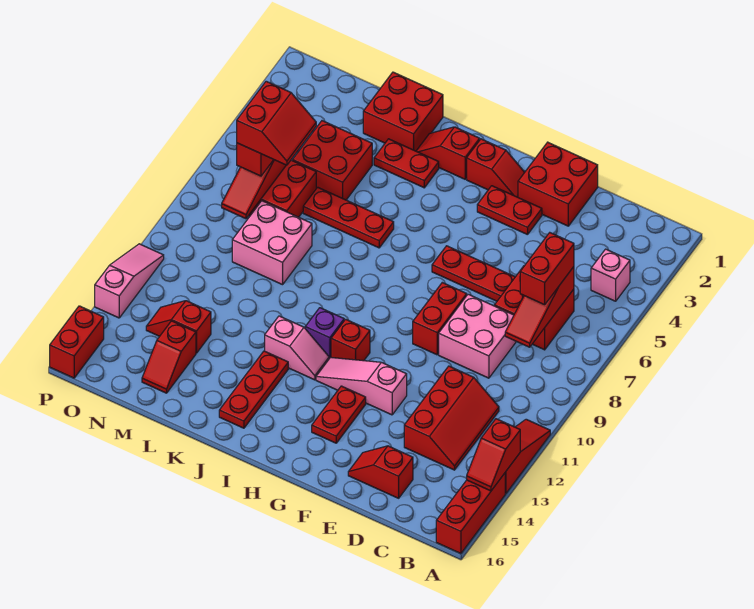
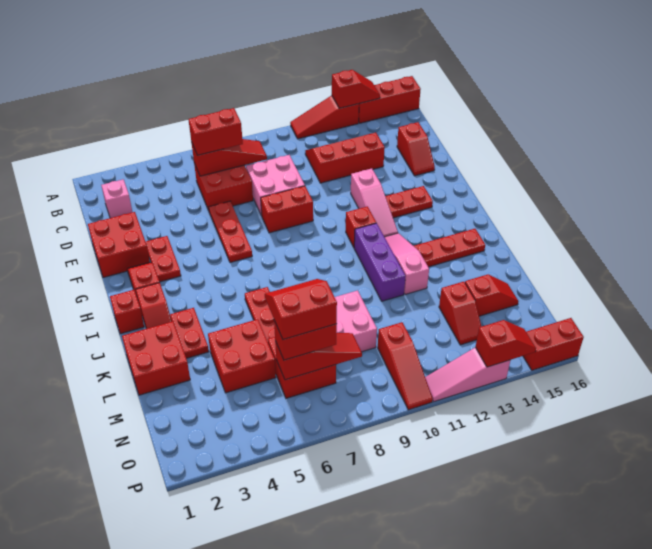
pink 1x1 brick [591,249,630,301] -> pink 1x1 brick moved to [101,180,132,218]
none -> red 1x1 brick [110,290,144,334]
purple 1x1 brick [305,308,344,358] -> purple 1x3 brick [354,223,405,301]
pink 1x2 slope [265,316,329,380] -> pink 1x3 slope [385,233,429,295]
none -> red 1x3 slope [378,322,433,410]
none -> red 1x2 slope [476,320,536,367]

